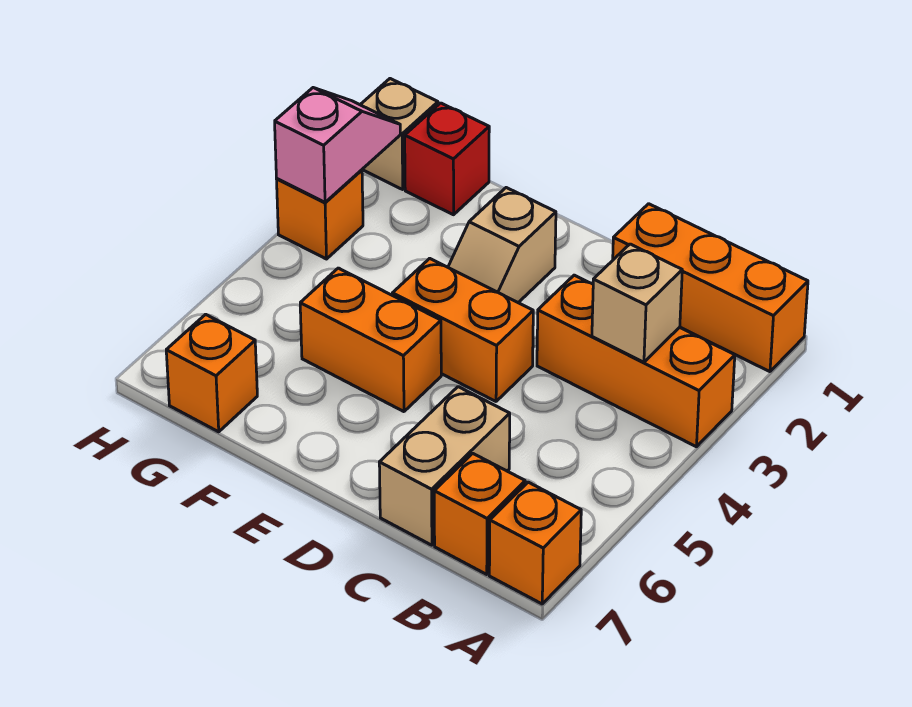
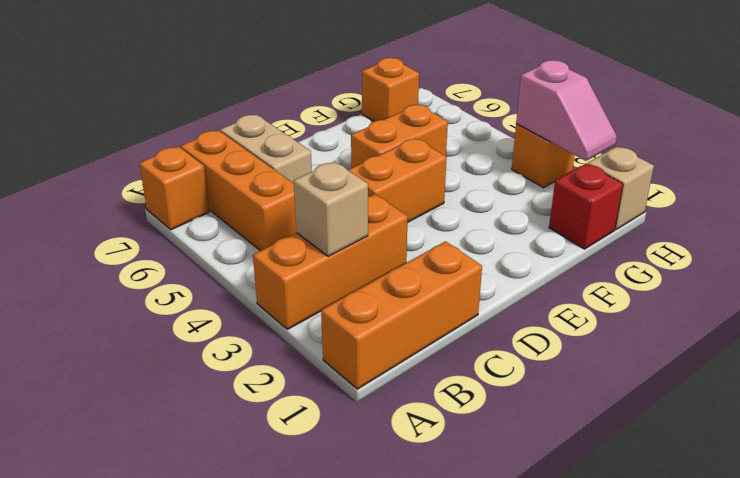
orange 1x1 brick [434,453,525,574] -> orange 1x3 brick [181,130,296,251]
tan 1x2 slope [448,188,556,303] -> none

